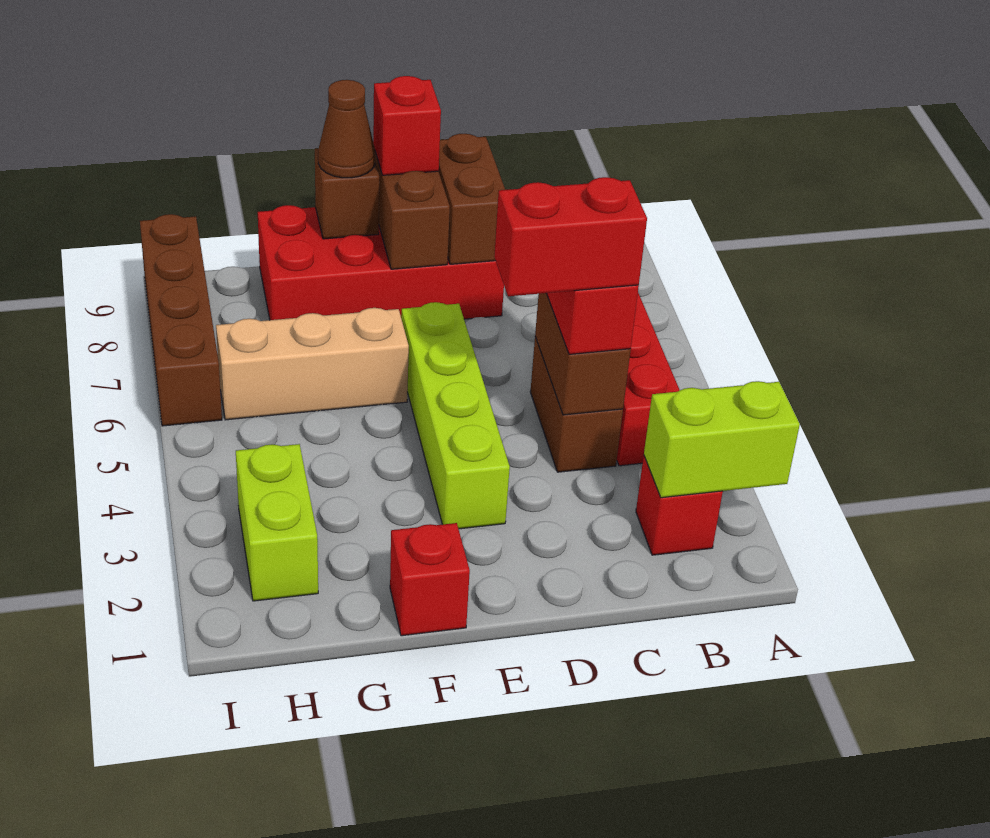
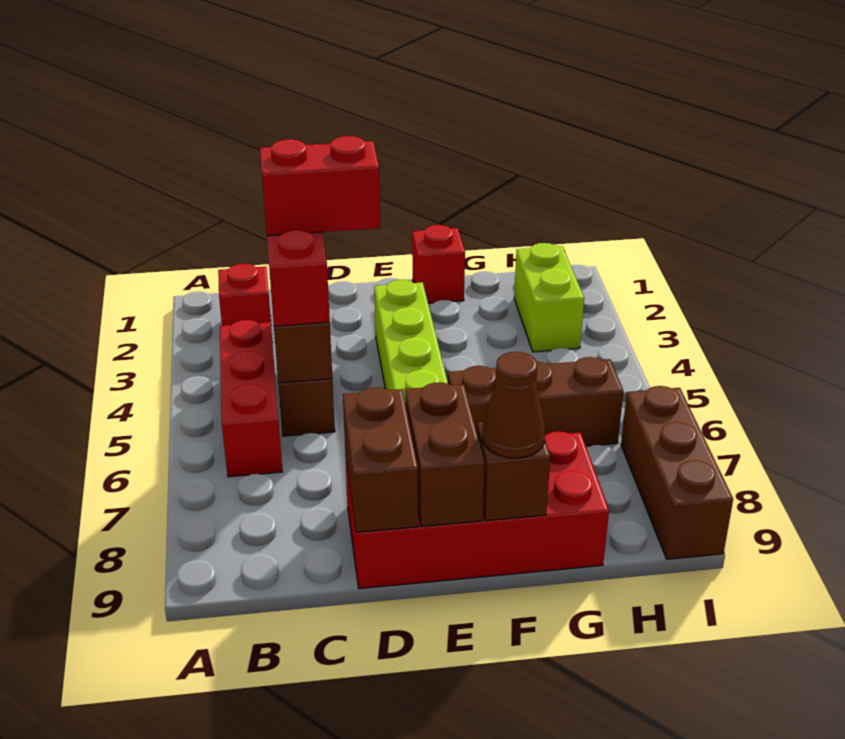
lime 1x2 brick [644,381,800,498] -> none
red 1x1 brick [373,76,441,175] -> none
tan 1x3 brick [216,308,409,420] -> brown 1x3 brick [448,357,623,446]
brown 1x4 brick [140,214,222,426] -> brown 1x3 brick [621,386,733,559]

